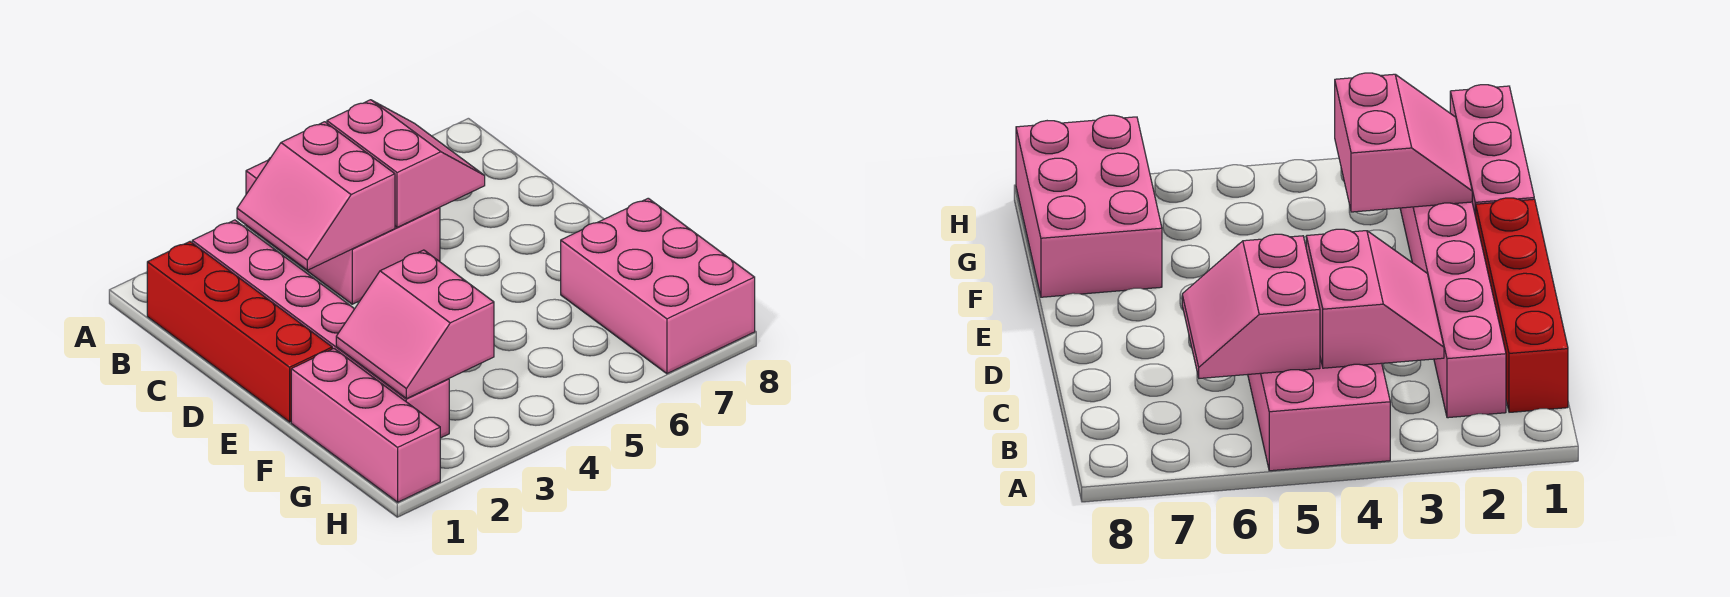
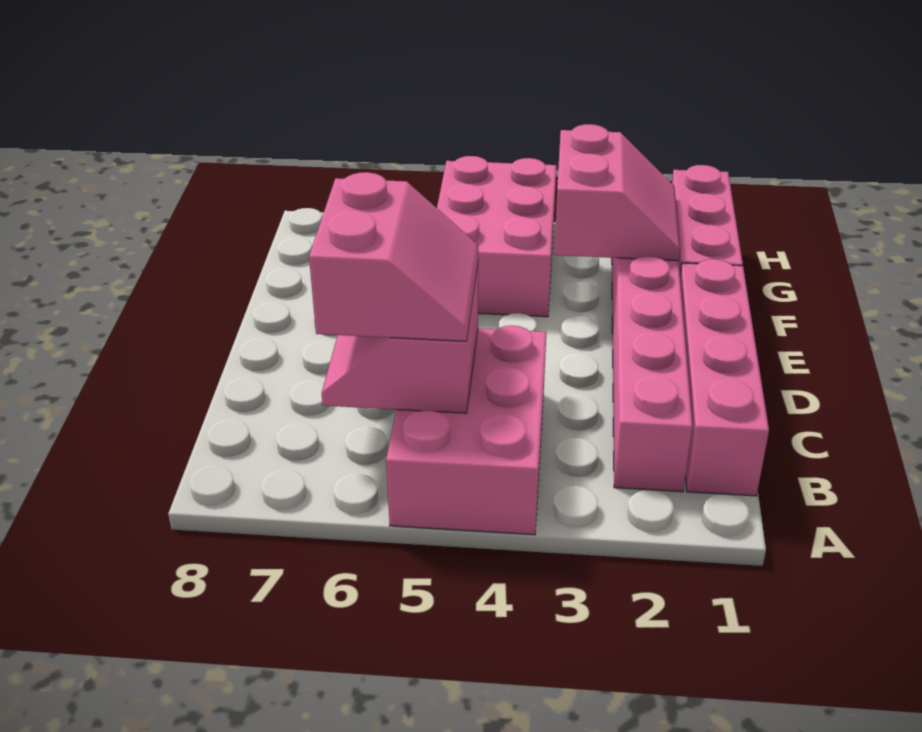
red 1x4 brick [147,242,332,422] -> pink 1x4 brick [680,259,769,496]
pink 2x2 slope [237,122,395,270] -> pink 2x2 slope moved to [309,172,478,341]
pink 2x3 brick [561,198,755,374] -> pink 2x3 brick moved to [437,156,556,317]

